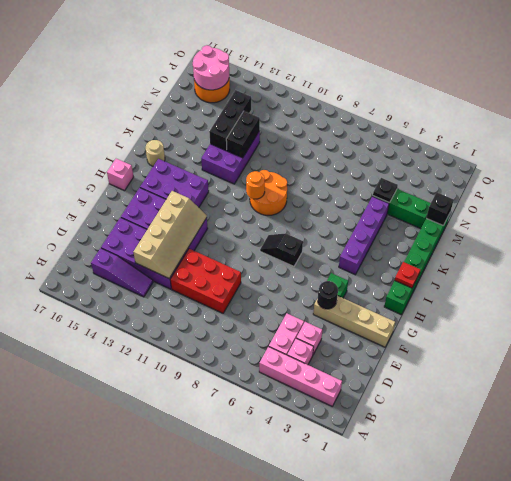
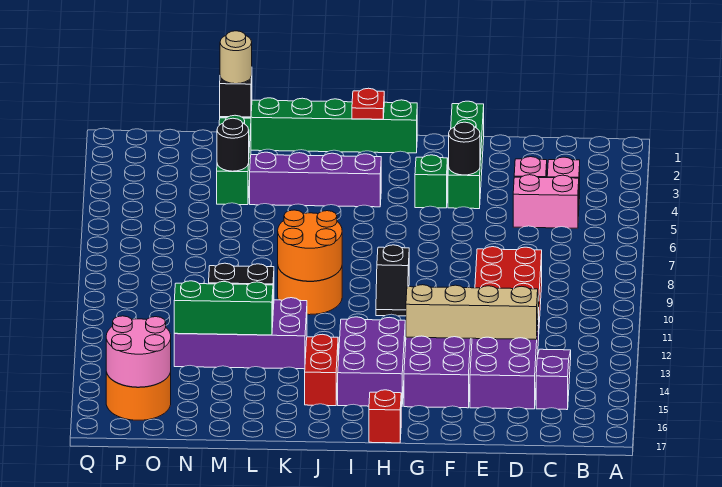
pink 1x4 brick [259,347,342,406] -> none
tan 1x4 brick [313,296,395,347] -> green 1x4 brick [448,101,484,209]
black 1x2 slope [260,233,303,266] -> black 1x2 slope moved to [376,245,409,316]
pink 1x1 brick [107,159,133,191] -> red 1x1 brick [369,390,401,443]
orange 1x1 round brick [246,171,265,199] -> orange 2x2 round brick [278,210,342,281]
none -> red 1x2 brick [305,334,338,406]
tan 1x1 round brick [146,140,165,166] -> tan 1x1 round brick moved to [220,31,252,84]
purple 2x3 brick [201,131,260,184] -> purple 2x4 brick [174,298,307,369]
black 1x3 brick [209,90,251,150] -> green 1x3 brick [174,281,273,335]
black 1x1 plate [373,178,398,203] -> black 1x1 round brick [217,118,249,171]

